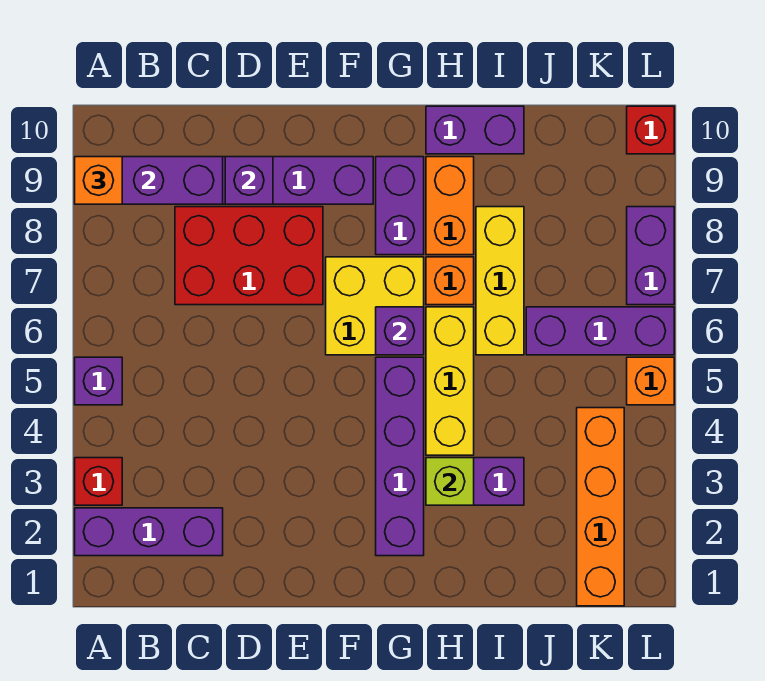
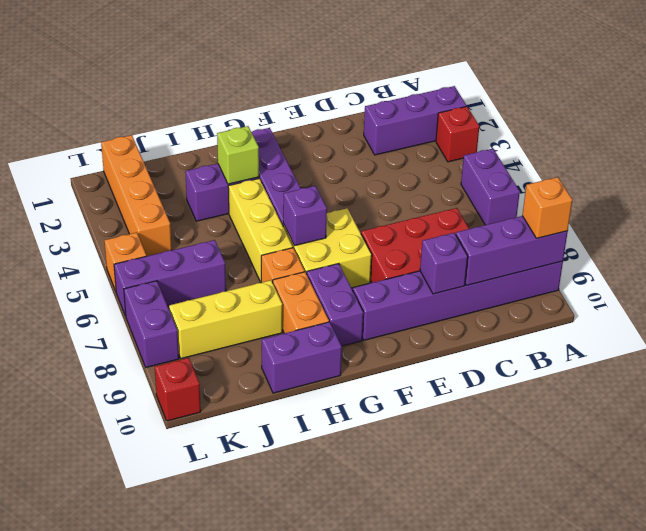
purple 1x1 brick [75,357,122,405] -> purple 1x2 brick [461,149,520,225]
yellow 1x3 brick [476,207,524,355] -> yellow 1x3 brick turned to [169,280,282,359]

